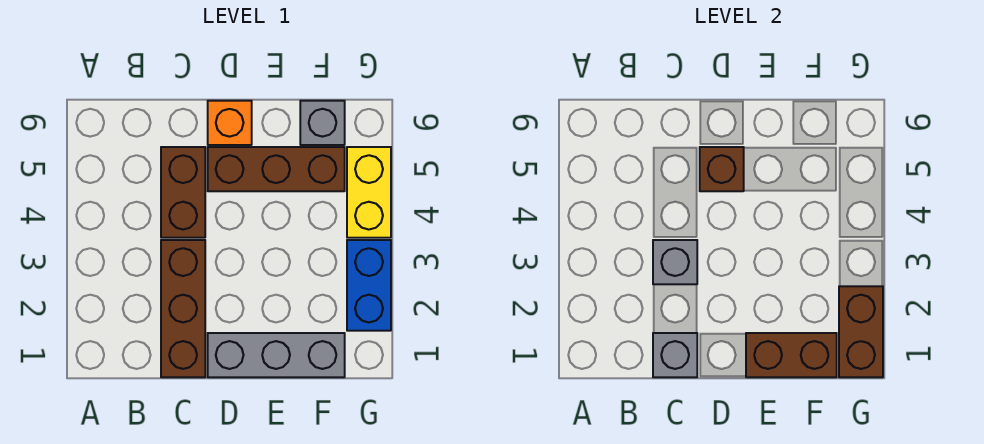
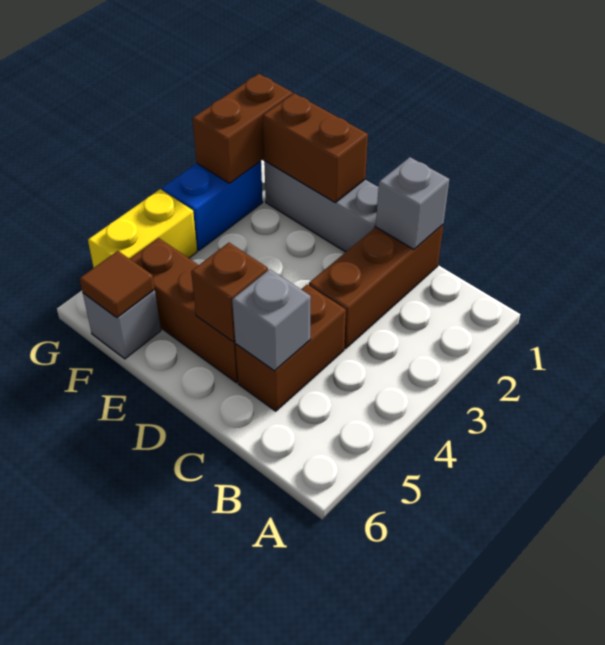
grey 1x1 brick [653,240,697,284] -> grey 1x1 brick moved to [232,269,311,371]
orange 1x1 brick [208,101,252,145] -> none
none -> brown 1x1 tile [80,251,155,318]

